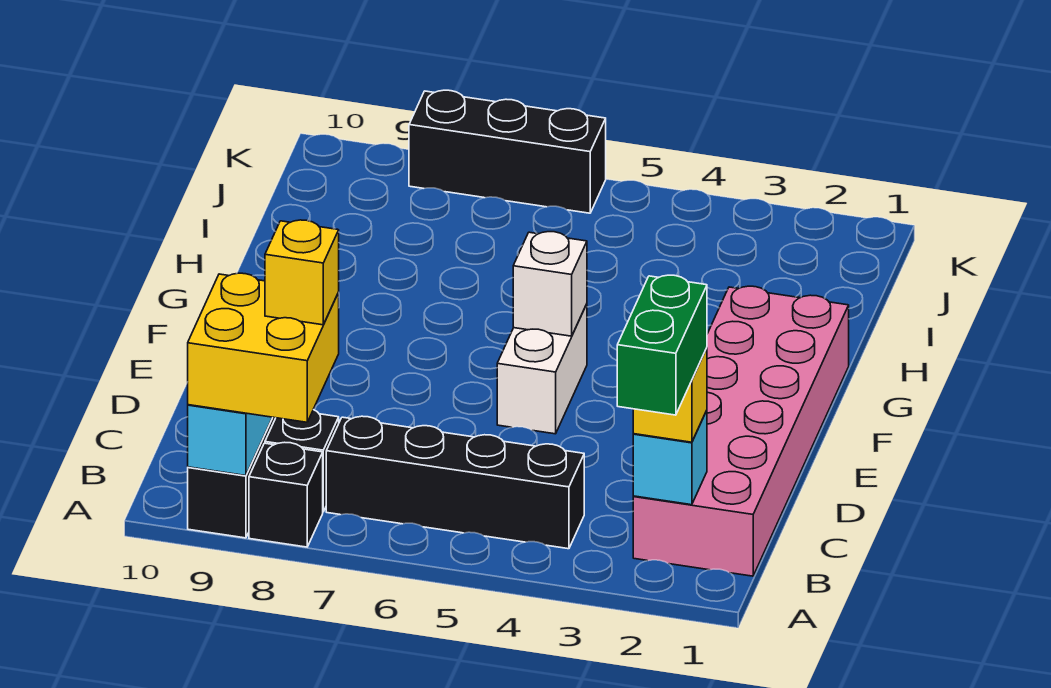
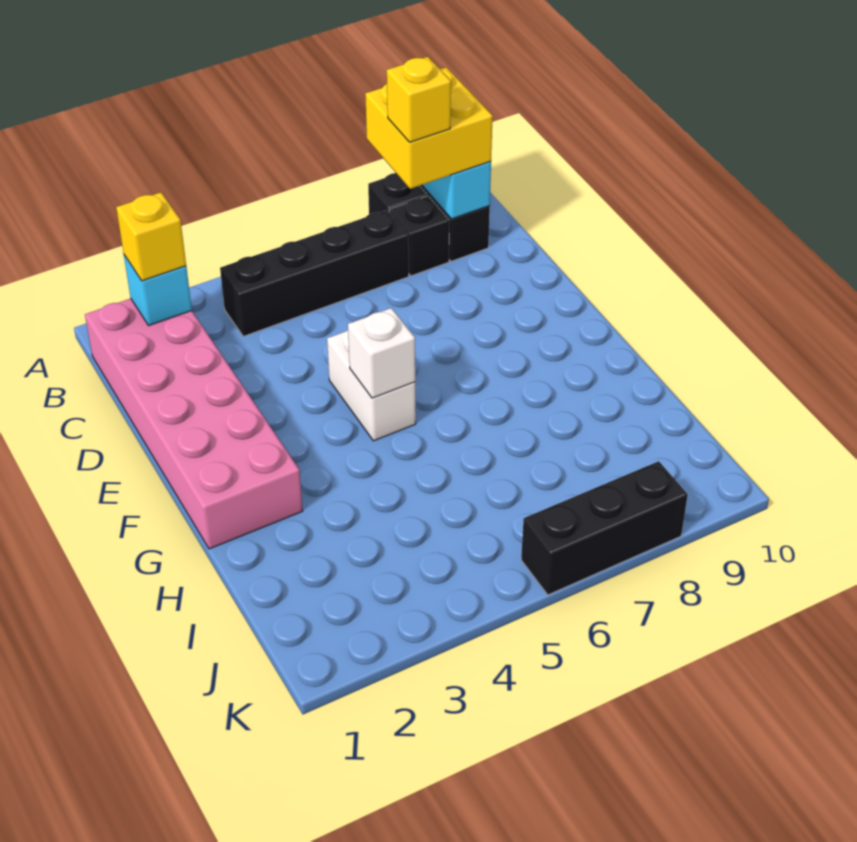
green 1x2 brick [617,275,707,415] -> none

